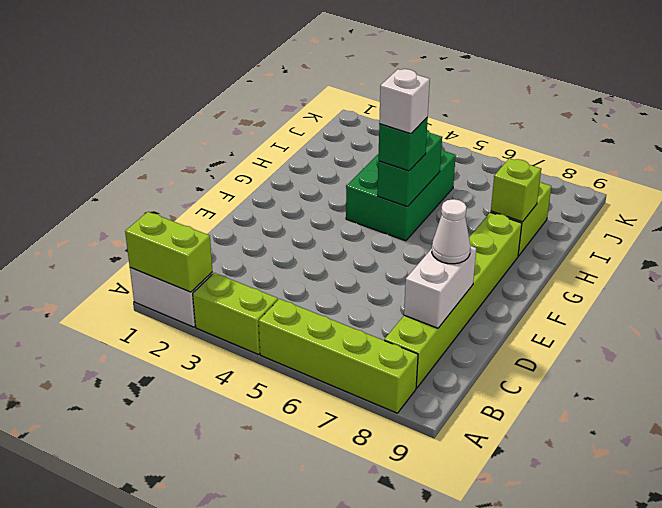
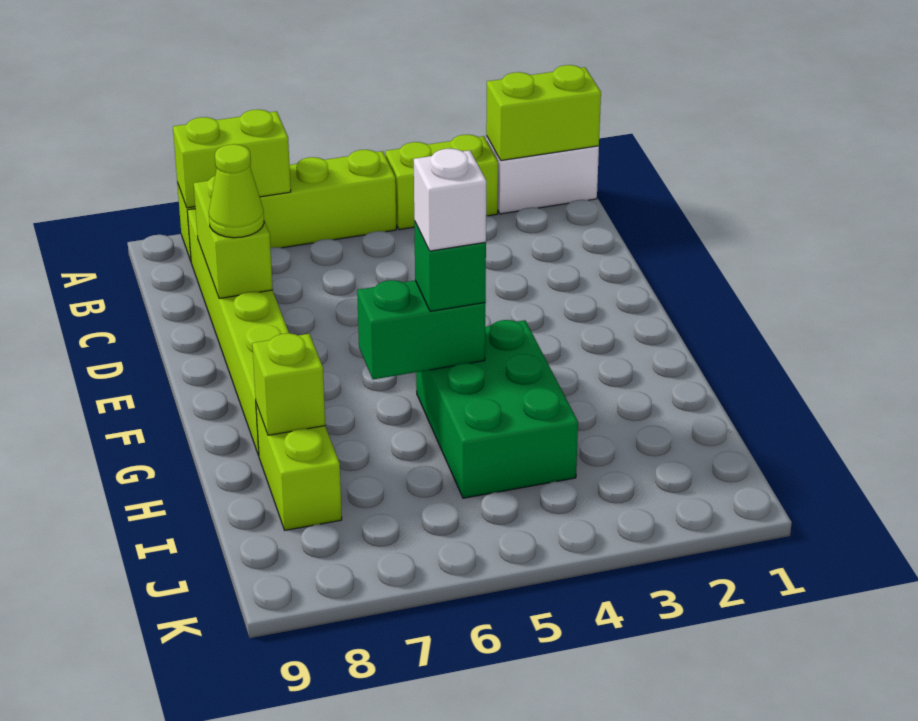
none -> lime 1x2 brick [173,110,291,208]
white 1x2 brick [404,246,476,328] -> lime 1x2 brick [194,176,273,299]
white 1x1 cone [432,199,470,264] -> lime 1x1 cone [209,144,264,238]
green 1x2 brick [377,130,442,207] -> green 1x2 brick turned to [357,280,485,379]

